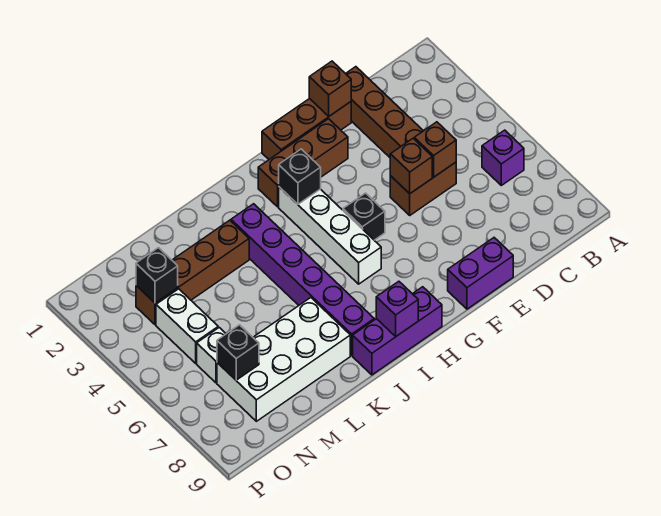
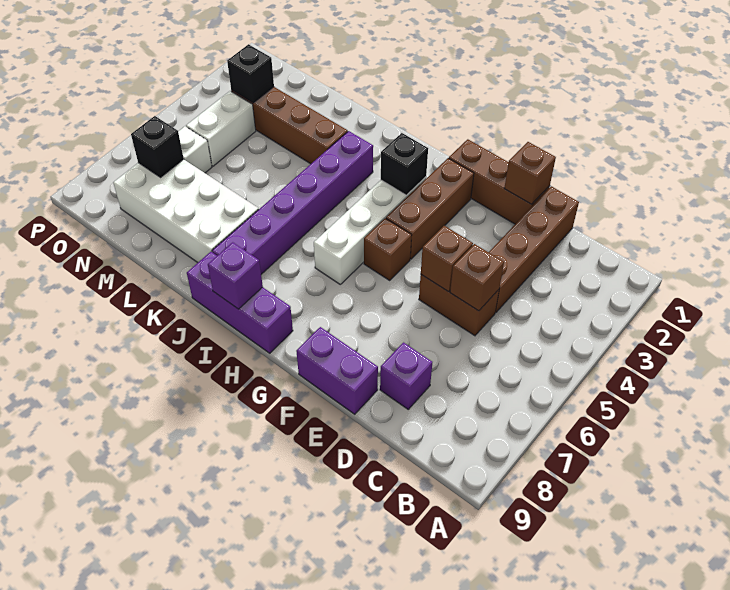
purple 1x1 brick [482,130,524,185] -> purple 1x1 brick moved to [380,343,432,409]
brown 1x3 brick [258,119,348,207] -> brown 1x3 brick turned to [386,158,474,259]
black 1x1 brick [343,193,385,240] -> brown 1x1 brick [364,218,412,280]

